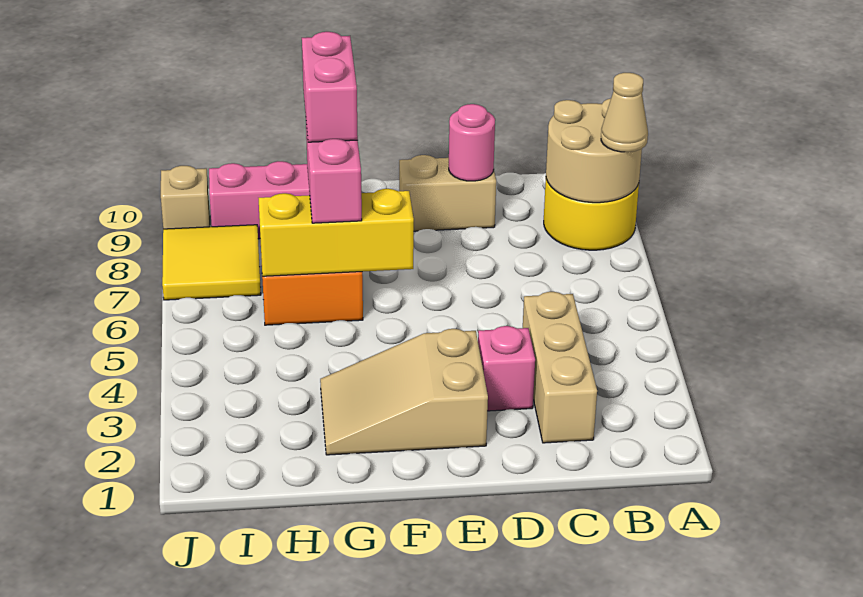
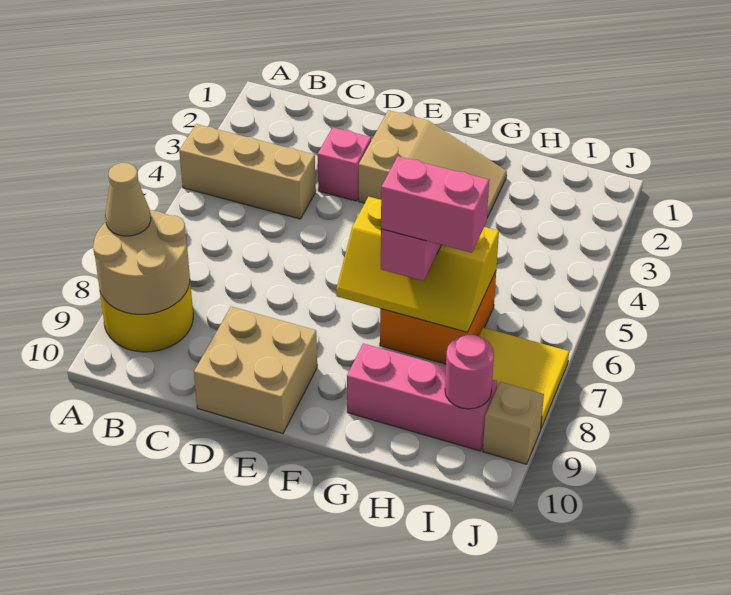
tan 1x3 brick [523,292,597,443] -> tan 1x3 brick turned to [179,124,316,219]
tan 1x2 brick [399,155,496,231] -> tan 2x2 brick [194,307,317,434]
pink 1x1 round brick [449,104,495,181] -> pink 1x1 round brick moved to [445,335,494,409]
pink 1x2 brick [302,32,358,142] -> pink 1x2 brick turned to [381,156,489,253]

